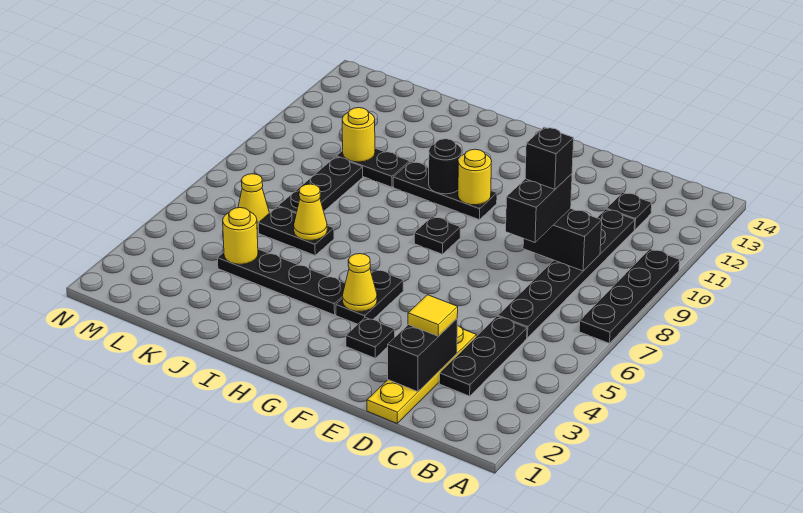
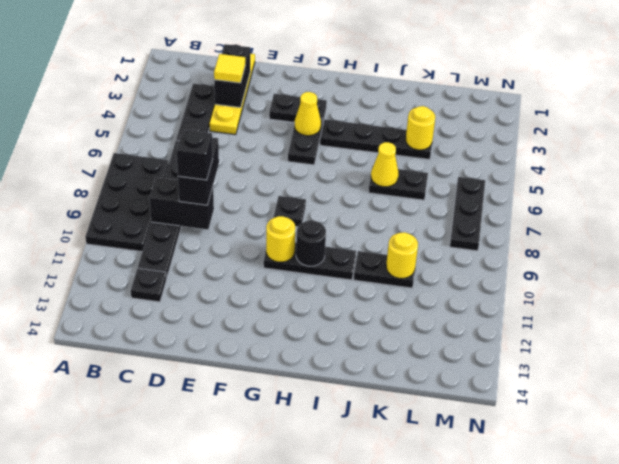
black 1x4 plate [579,249,680,343] -> black 2x4 plate [85,153,169,252]
black 1x1 plate [346,317,395,358] -> black 1x2 plate [269,94,327,126]
black 1x3 plate [278,157,363,213] -> black 1x3 plate moved to [450,177,485,251]
yellow 1x1 cone [238,174,269,229] -> none

